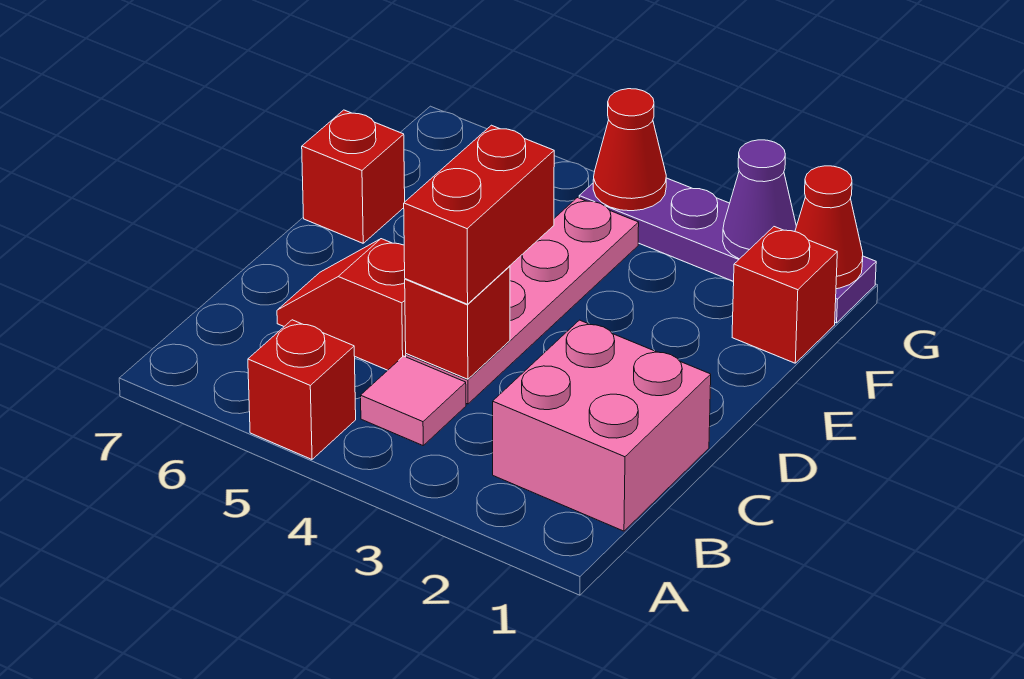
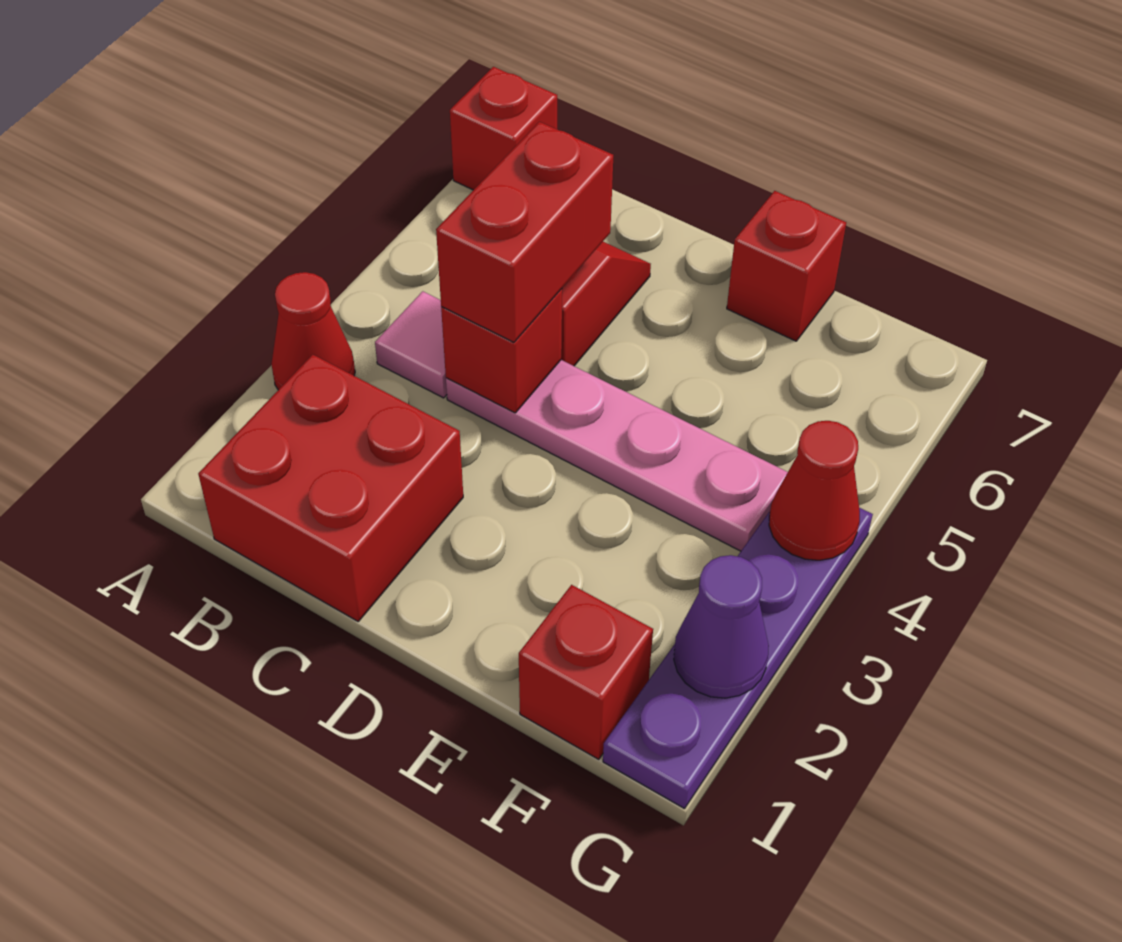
red 1x1 brick [248,320,356,459] -> red 1x1 brick moved to [450,67,557,190]
pink 2x2 brick [493,320,711,531] -> red 2x2 brick [198,355,463,621]
red 1x2 brick [404,125,554,304] -> red 1x2 brick turned to [436,122,613,342]
red 1x1 cone [795,166,863,289] -> red 1x1 cone moved to [271,272,355,390]

